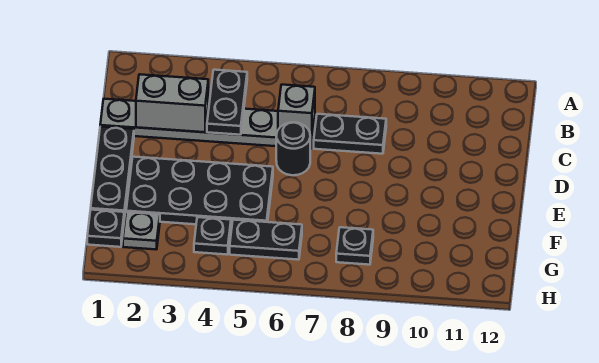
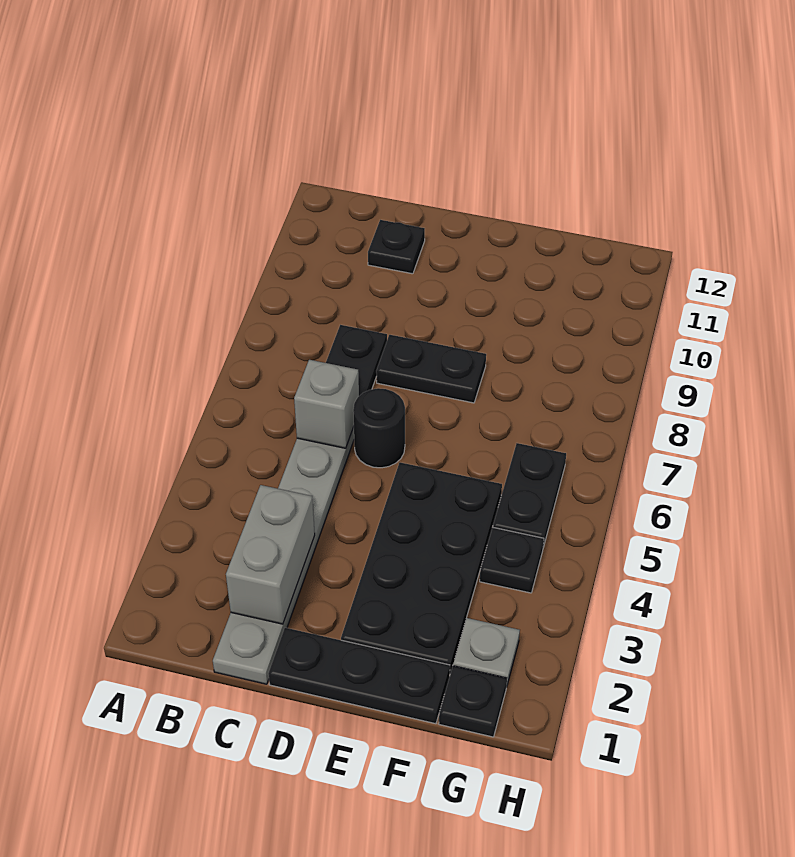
black 1x2 plate [207,70,247,135] -> black 1x2 plate moved to [376,335,486,403]
black 1x1 plate [336,227,373,265] -> black 1x1 plate moved to [368,220,425,274]

